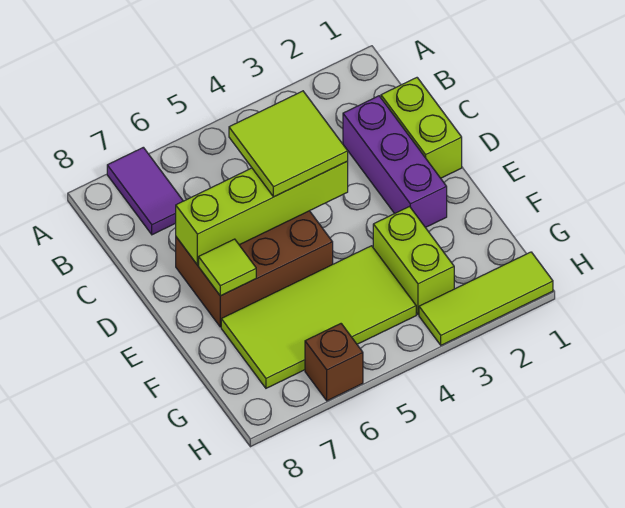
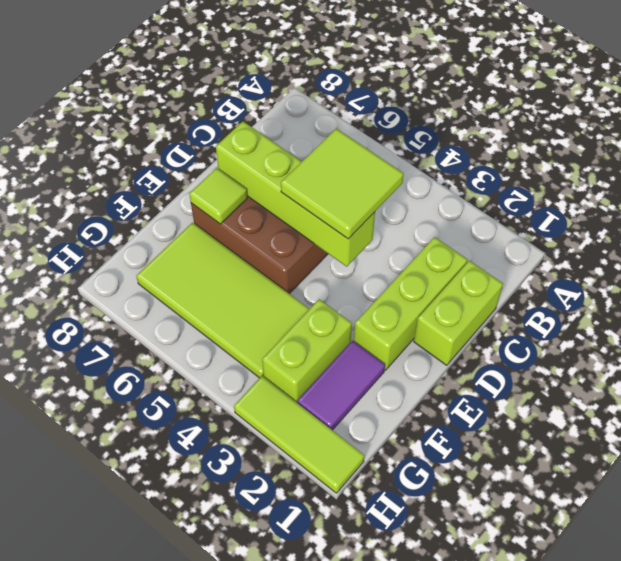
purple 1x2 tile [107,147,183,235] -> purple 1x2 tile moved to [297,341,385,430]
purple 1x3 brick [343,96,447,228] -> lime 1x3 brick [354,237,468,370]
brown 1x1 brick [305,324,363,401] -> none

